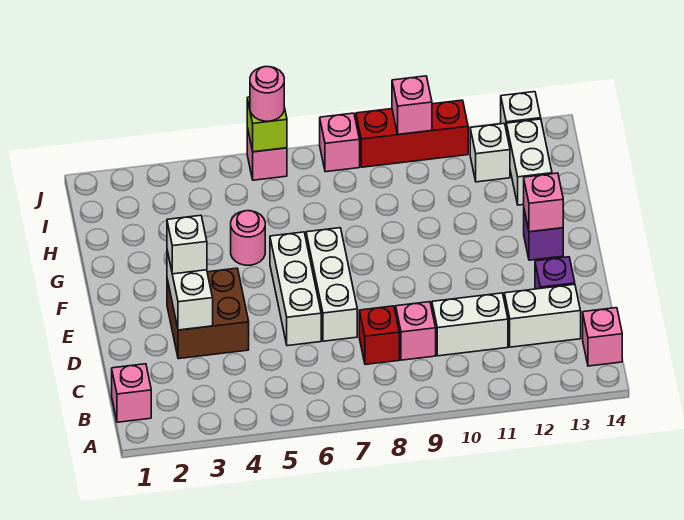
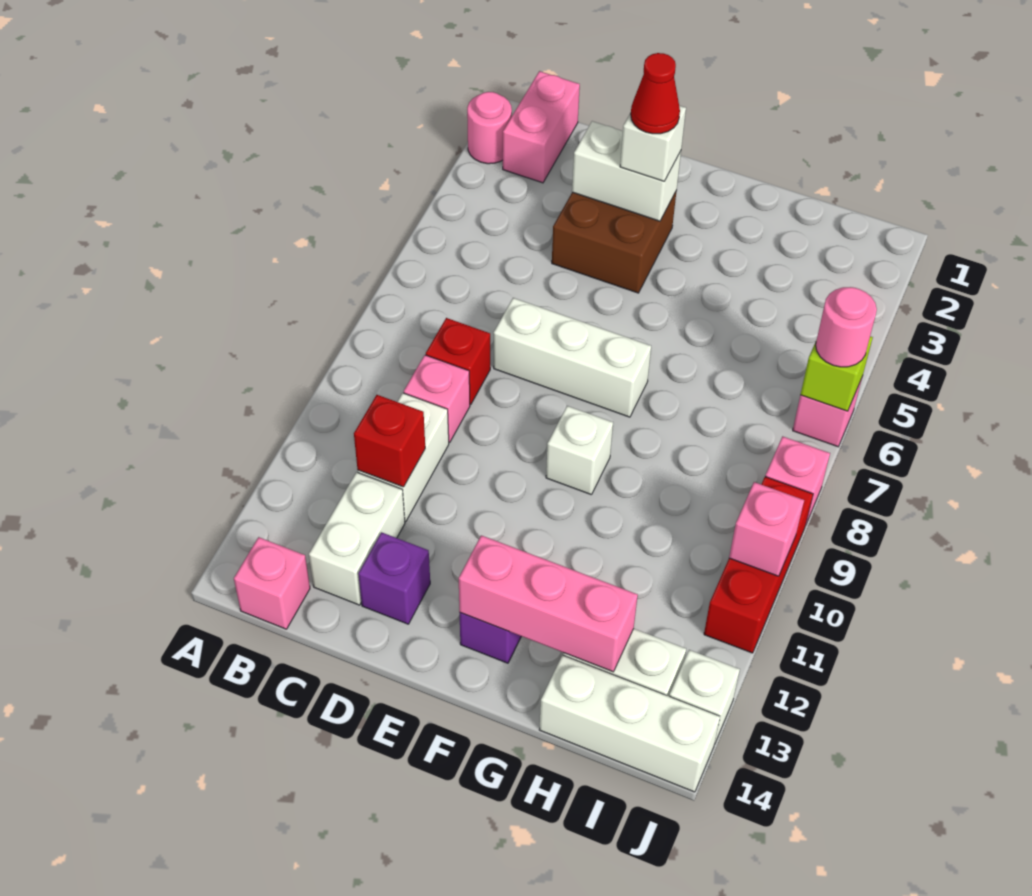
pink 1x1 brick [112,364,151,422] -> pink 1x2 brick [503,71,580,183]
none -> red 1x1 brick [354,395,425,487]
white 1x3 brick [270,232,321,346] -> white 1x3 brick moved to [539,655,720,792]
none -> red 1x1 cone [631,53,680,134]
pink 1x1 brick [524,173,563,232] -> pink 1x3 brick [459,535,638,672]
pink 1x1 round brick [231,211,265,265] -> pink 1x1 round brick moved to [467,92,512,164]
white 1x1 brick [470,124,510,182] -> white 1x1 brick moved to [546,406,613,495]

